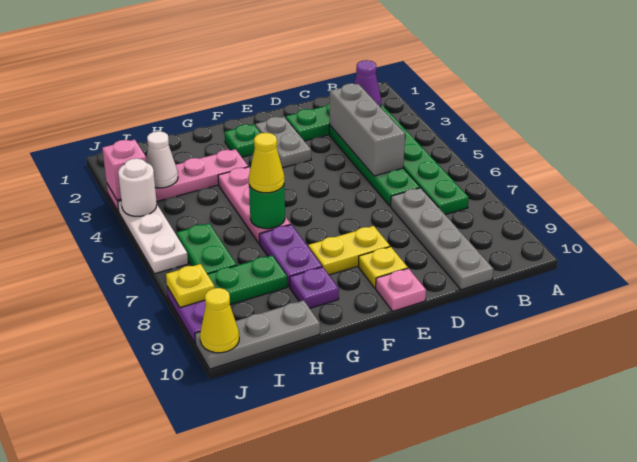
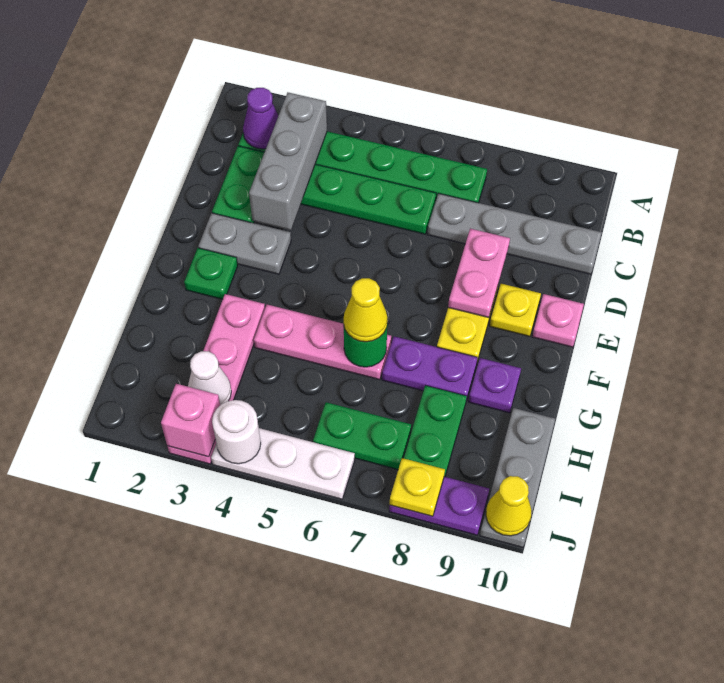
grey 1x3 brick [329,83,405,176] -> grey 1x3 brick turned to [249,93,327,230]
none -> pink 1x2 plate [448,229,510,318]

